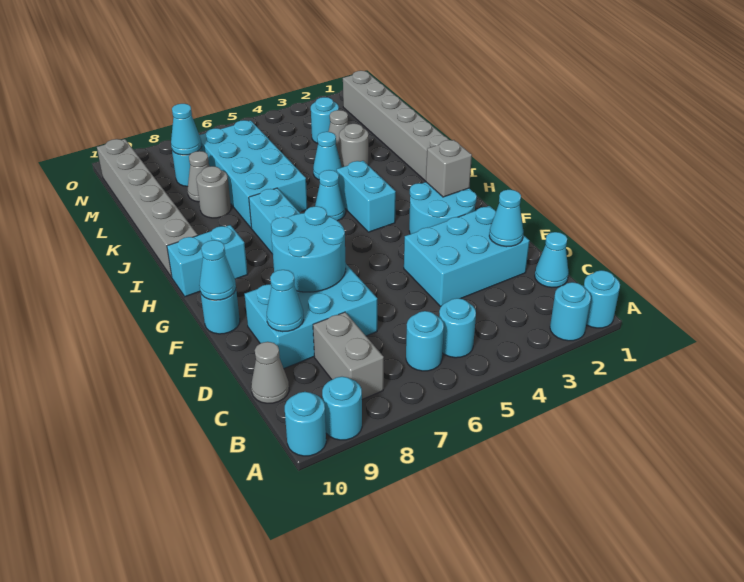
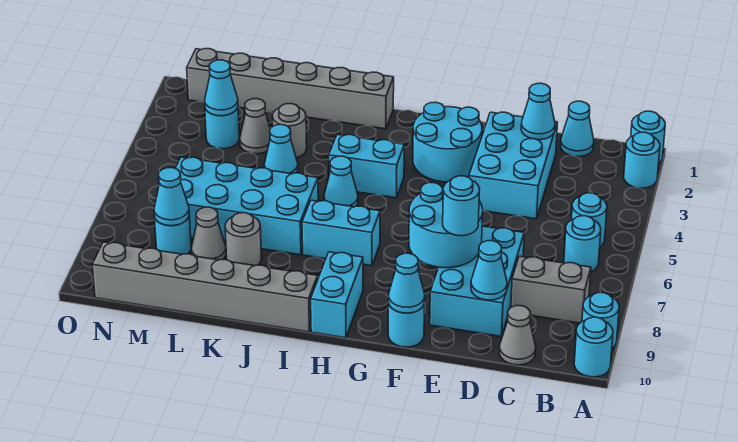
none -> cyan 1x1 round brick [443,176,480,236]
grey 1x1 brick [426,140,472,197] -> none
none -> cyan 1x1 cone [205,60,238,116]

